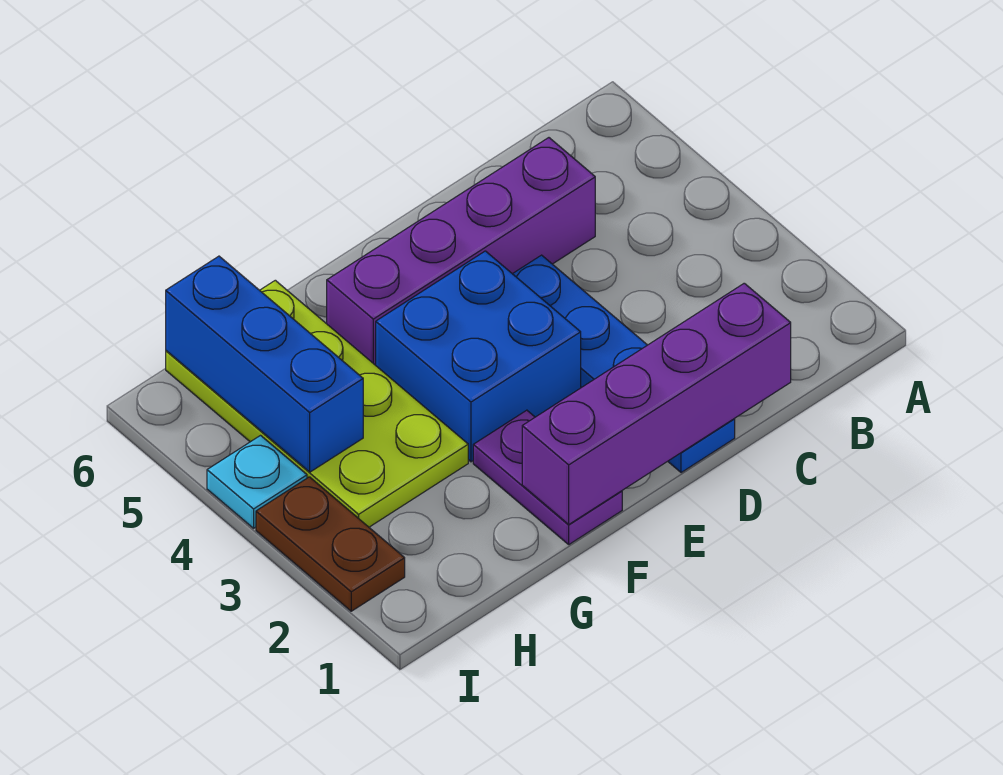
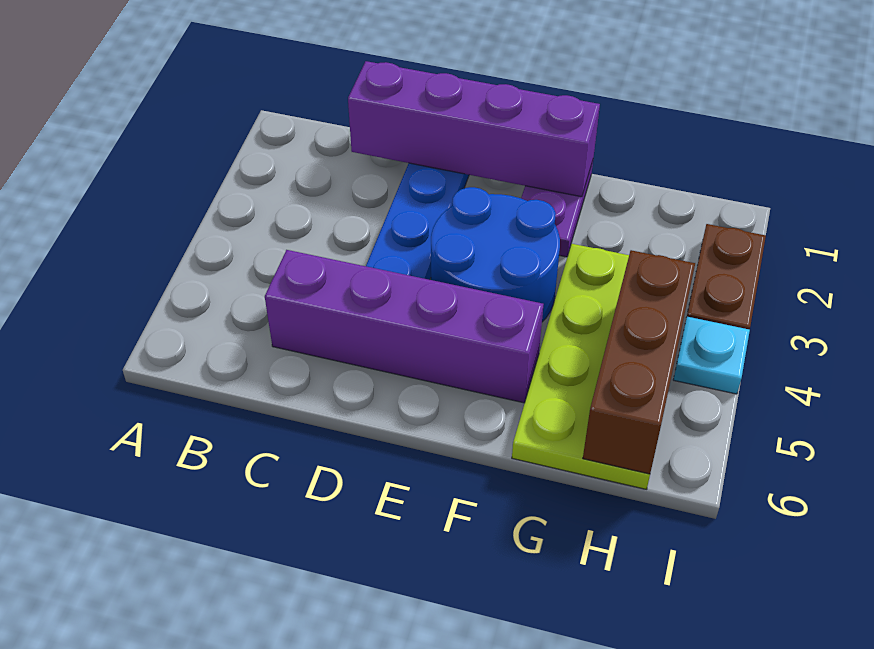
blue 2x2 brick [376,251,581,462] -> blue 2x2 round brick [431,187,560,322]
blue 1x3 brick [166,256,363,472] -> brown 1x3 brick [583,250,695,474]

